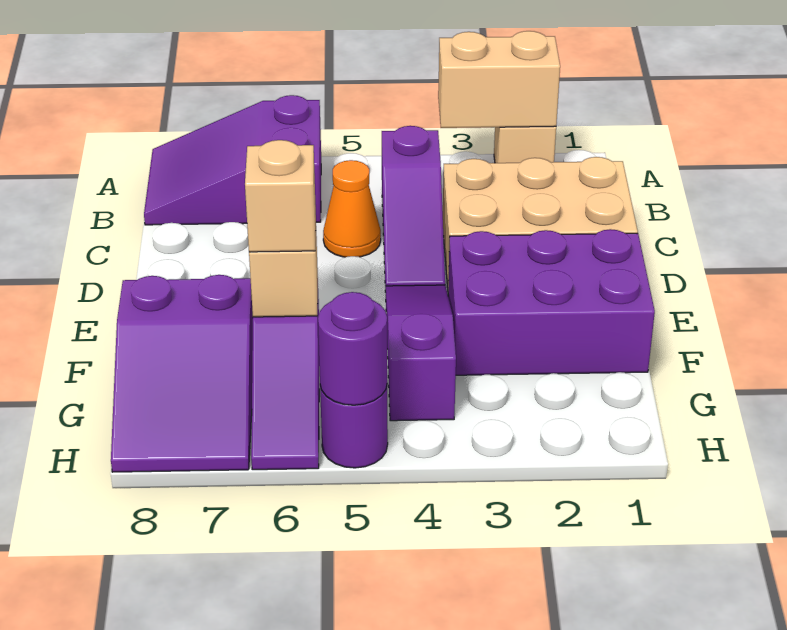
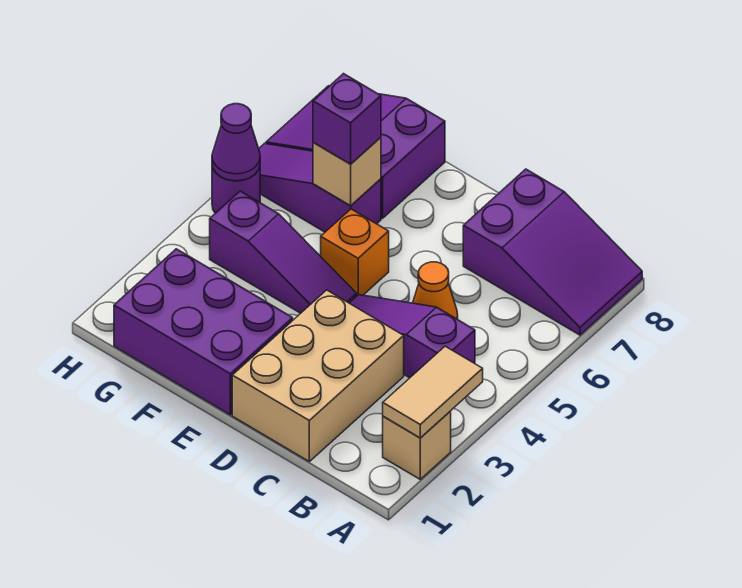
tan 1x2 brick [438,31,560,128] -> tan 1x2 tile [383,346,483,438]
purple 2x3 slope [144,95,321,225] -> purple 2x3 slope turned to [463,169,642,335]
purple 2x3 brick [448,229,655,375] -> purple 2x3 brick turned to [114,249,293,415]
none -> orange 1x1 brick [321,209,389,296]
tan 1x1 brick [245,140,316,252] -> purple 1x1 brick [313,74,381,164]
purple 1x1 round brick [318,292,387,405] -> purple 1x1 cone [212,104,260,181]

